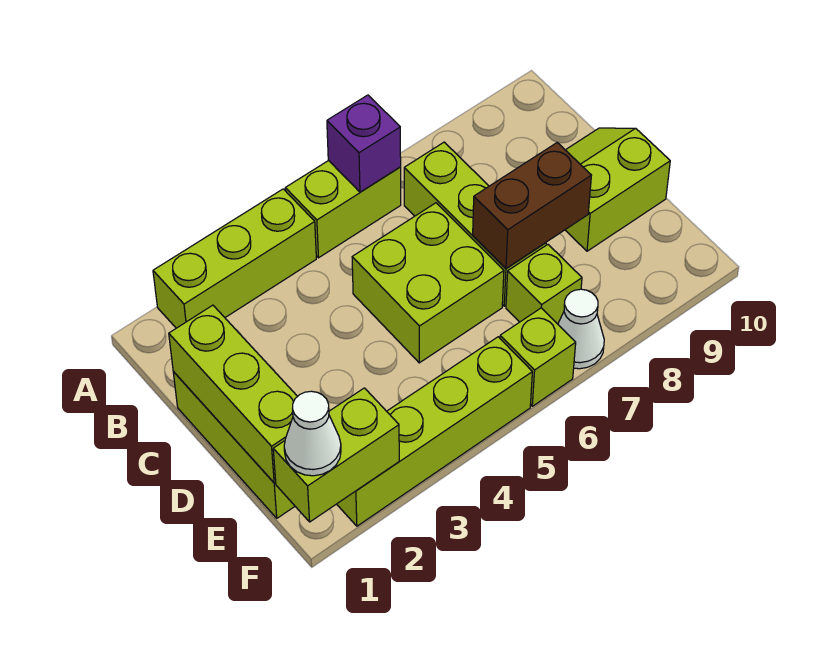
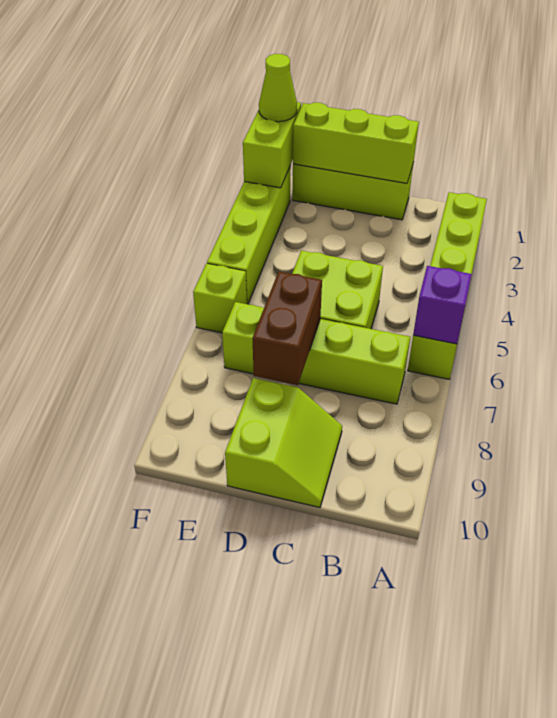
white 1x1 cone [284,391,341,476] -> lime 1x1 cone [259,54,297,122]
white 1x1 cone [558,289,604,369] -> none

